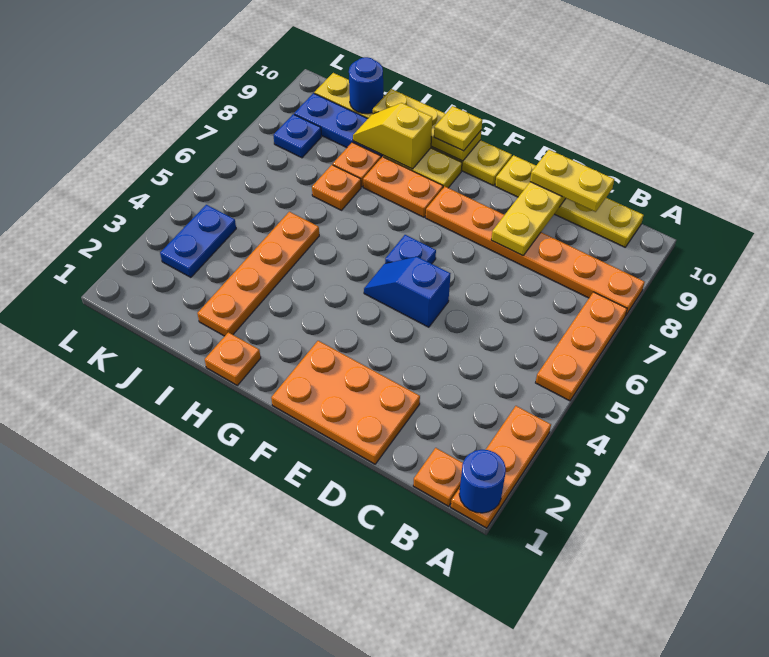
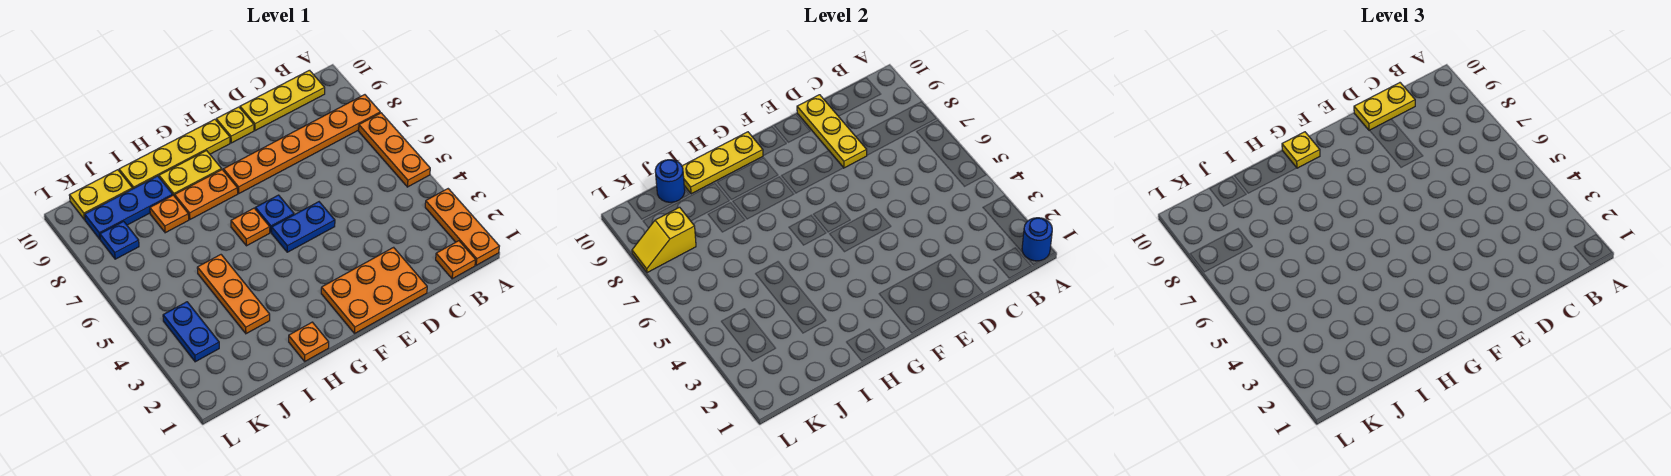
blue 1x2 slope [364,257,450,327] -> blue 1x2 plate [272,202,335,252]
yellow 1x2 slope [353,103,432,169] -> yellow 1x2 slope moved to [632,207,696,273]
orange 1x4 plate [197,212,319,336] -> orange 1x3 plate [197,255,270,334]
orange 1x1 plate [312,165,361,210] -> orange 1x1 plate moved to [231,208,270,246]

